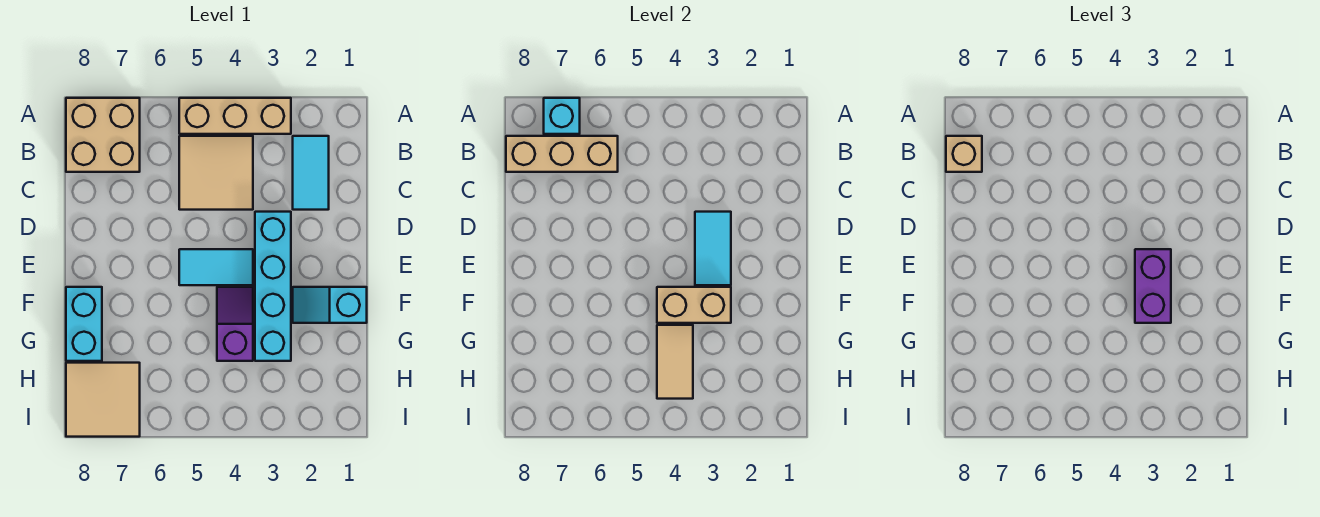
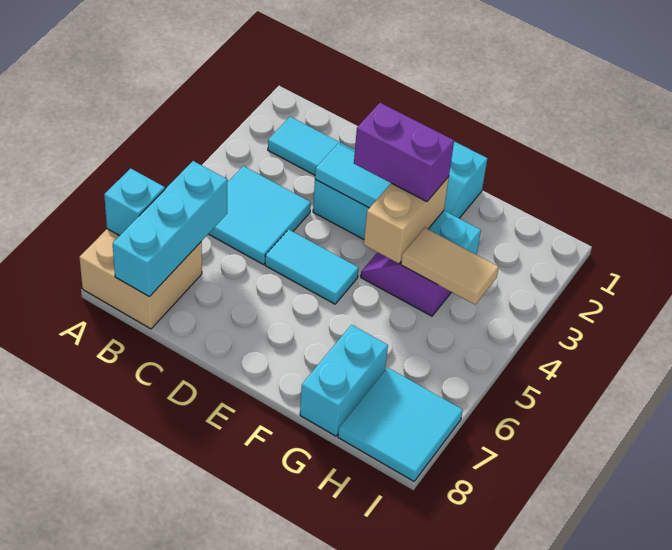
tan 1x3 brick [179,98,291,134] -> none
tan 2x2 tile [179,136,253,210] -> cyan 2x2 tile [209,166,311,264]
tan 1x3 brick [506,136,618,172] -> cyan 1x3 brick [113,161,227,297]
tan 1x1 brick [946,136,982,172] -> none
cyan 1x2 tile [179,249,253,285] -> cyan 1x2 tile turned to [265,230,359,304]
cyan 1x2 brick [66,287,102,361] -> cyan 1x2 brick turned to [300,325,388,436]
tan 2x2 tile [66,363,140,437] -> cyan 2x2 tile [338,367,463,481]

